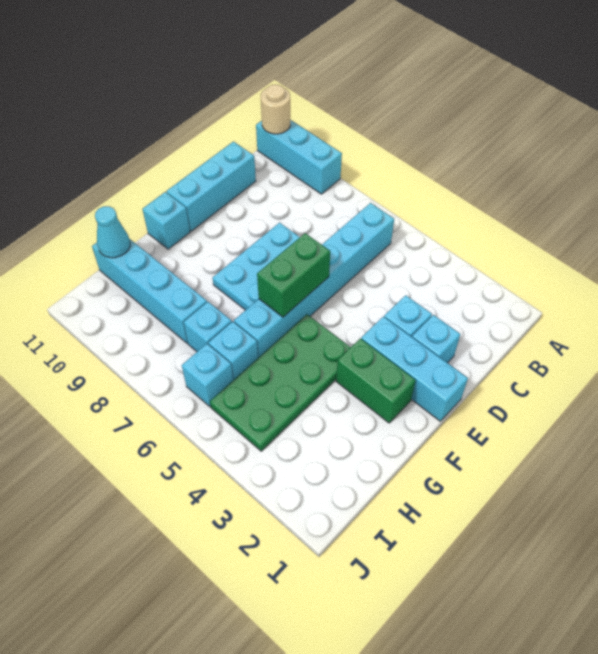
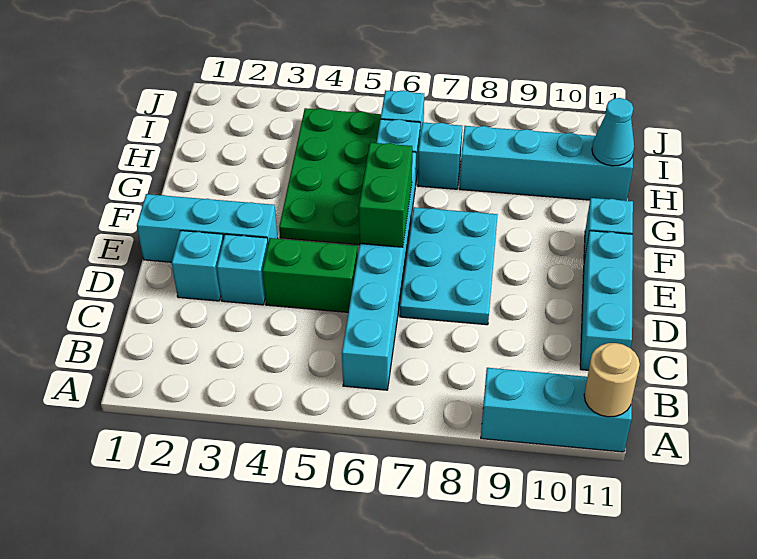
green 1x2 brick [336,338,416,423] -> green 1x2 brick moved to [262,238,358,312]

